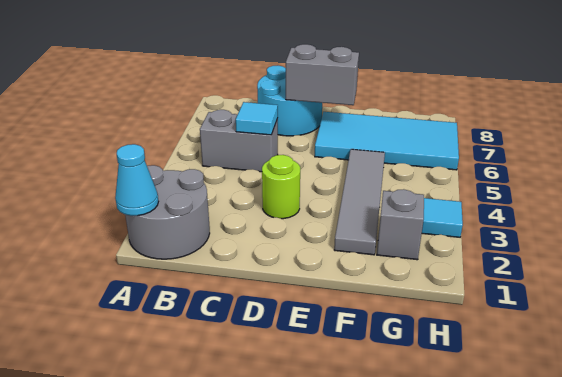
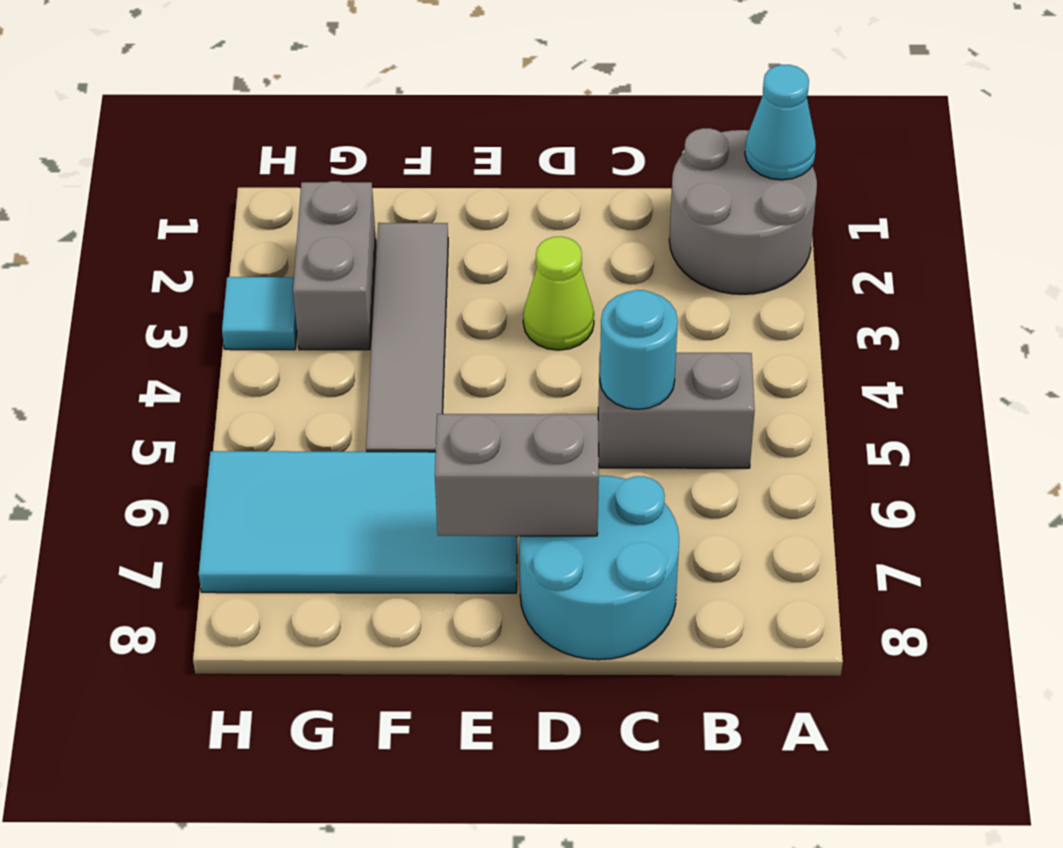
cyan 1x1 tile [236,102,278,135] -> cyan 1x1 round brick [600,290,678,409]
lime 1x1 round brick [262,155,300,219] -> lime 1x1 cone [523,237,594,350]
grey 1x1 brick [377,189,424,260] -> grey 1x2 brick [293,181,376,350]

